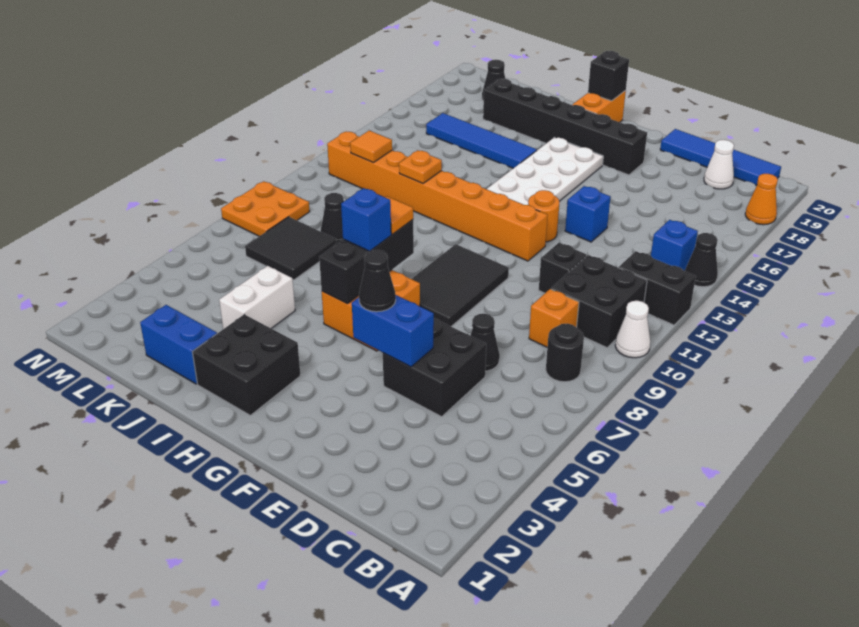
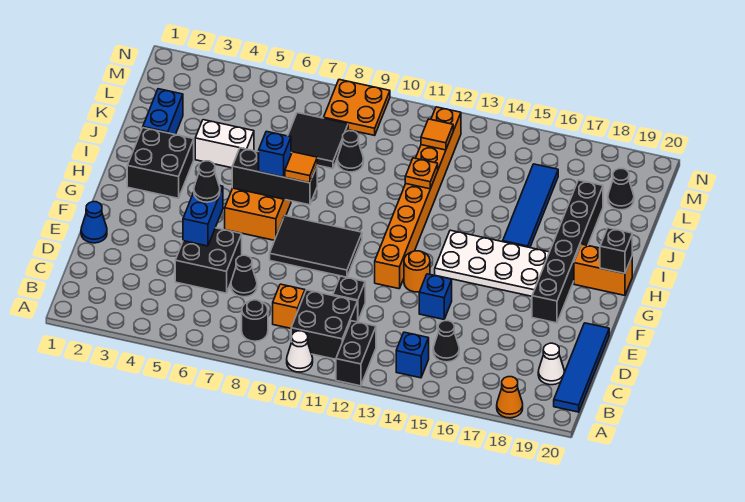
black 1x1 cone [685,233,718,287] -> black 1x1 cone moved to [433,321,459,362]
none -> blue 1x1 cone [81,202,107,243]

